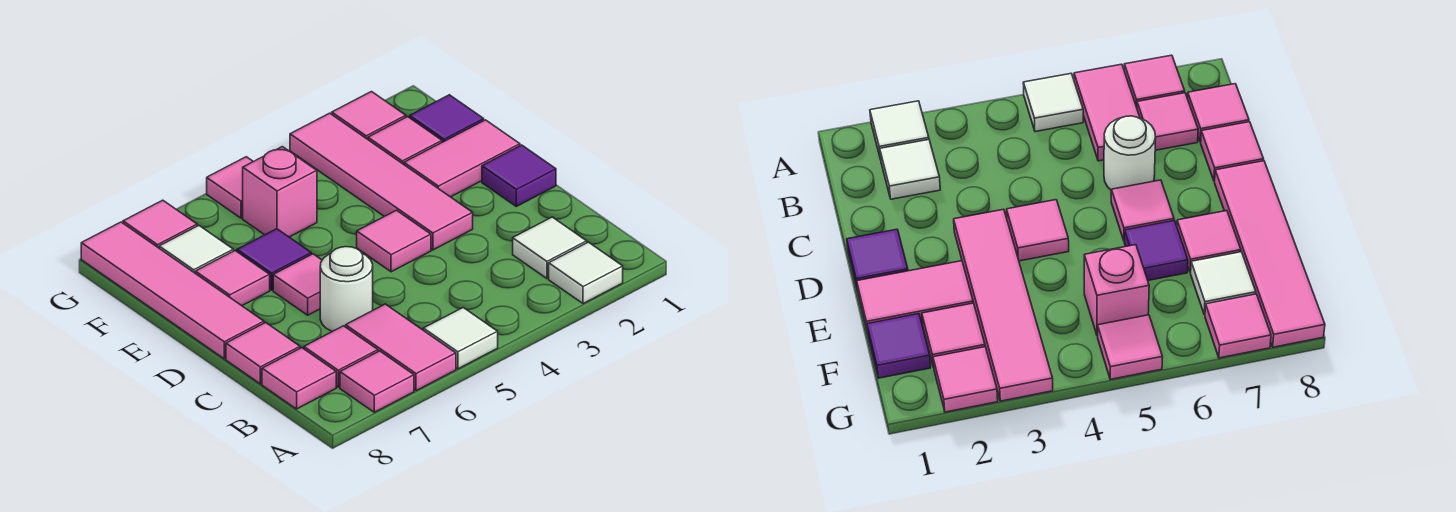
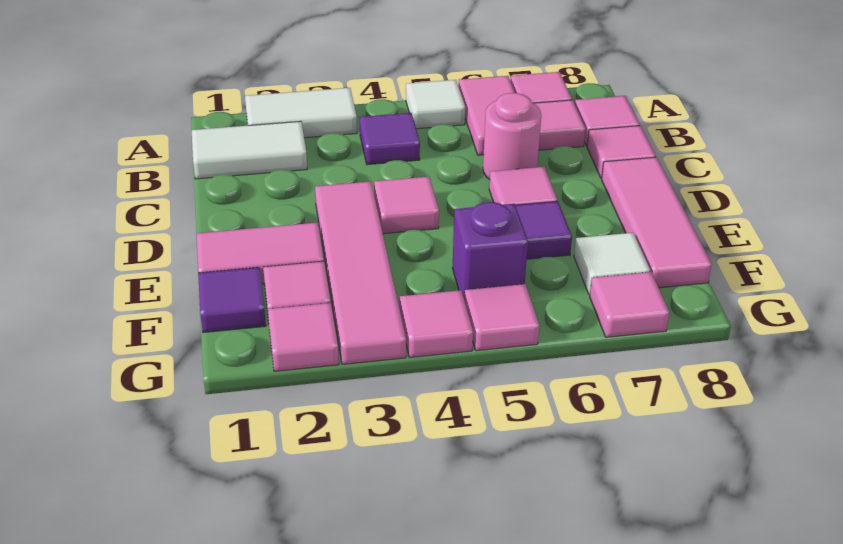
white 1x1 tile [549,242,623,304] -> white 1x2 tile [245,88,357,138]
white 1x1 tile [513,217,587,278] -> white 1x2 tile [192,121,307,179]
white 1x1 round brick [320,247,373,332] -> pink 1x1 round brick [483,93,541,180]
purple 1x1 tile [482,145,556,206] -> purple 1x1 tile moved to [360,113,420,165]
pink 1x4 tile [81,222,264,359] -> pink 1x3 tile [602,157,712,288]
pink 1x1 tile [195,251,270,306] -> pink 1x1 tile moved to [400,290,473,358]
pink 1x1 brick [243,147,317,237] -> purple 1x1 brick [452,202,528,297]

